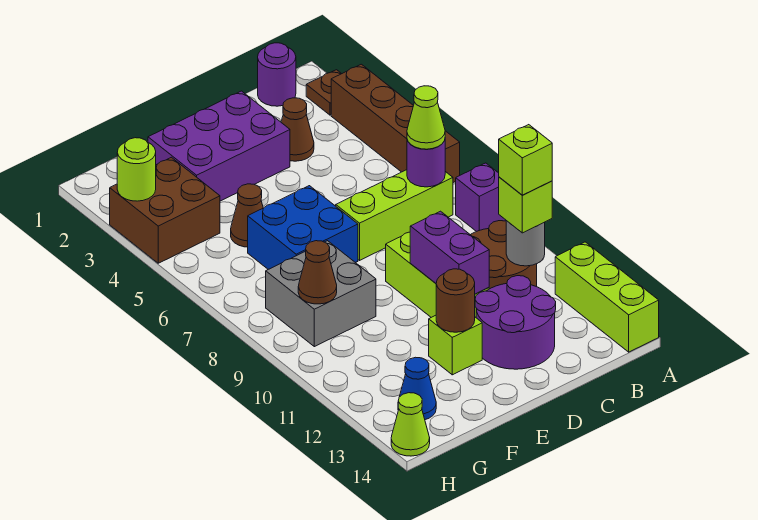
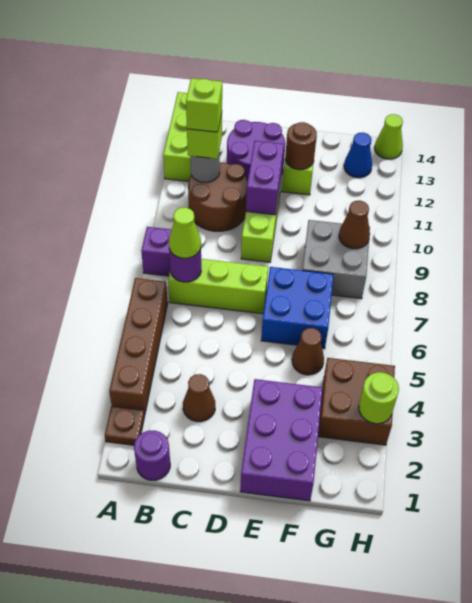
purple 2x3 brick [148,91,290,201] -> purple 2x3 brick turned to [240,379,323,501]

